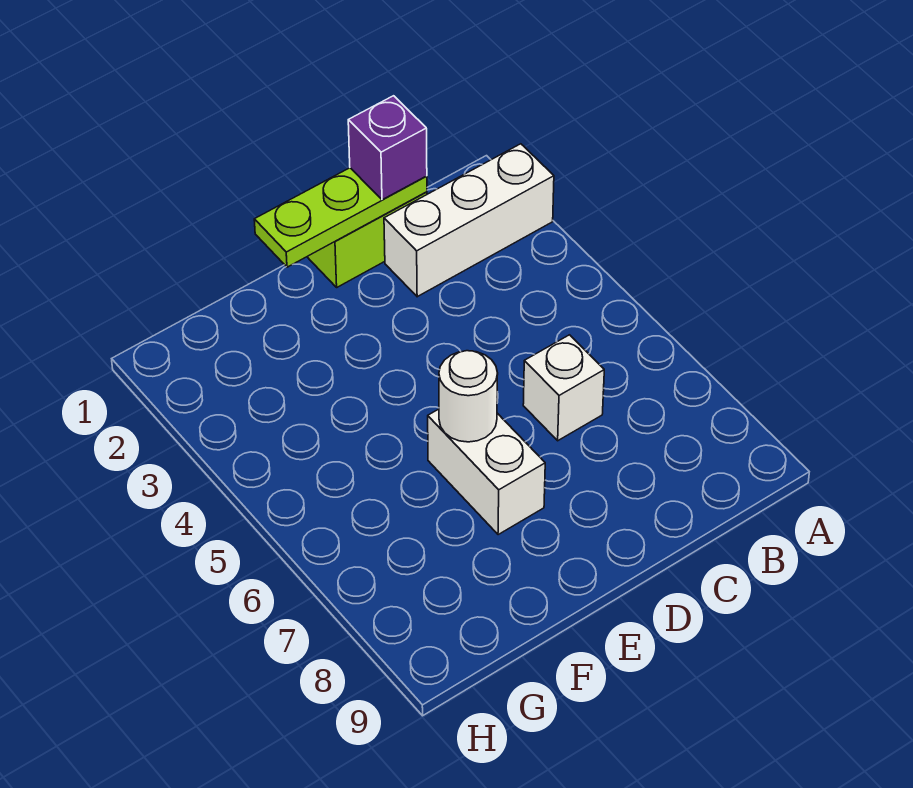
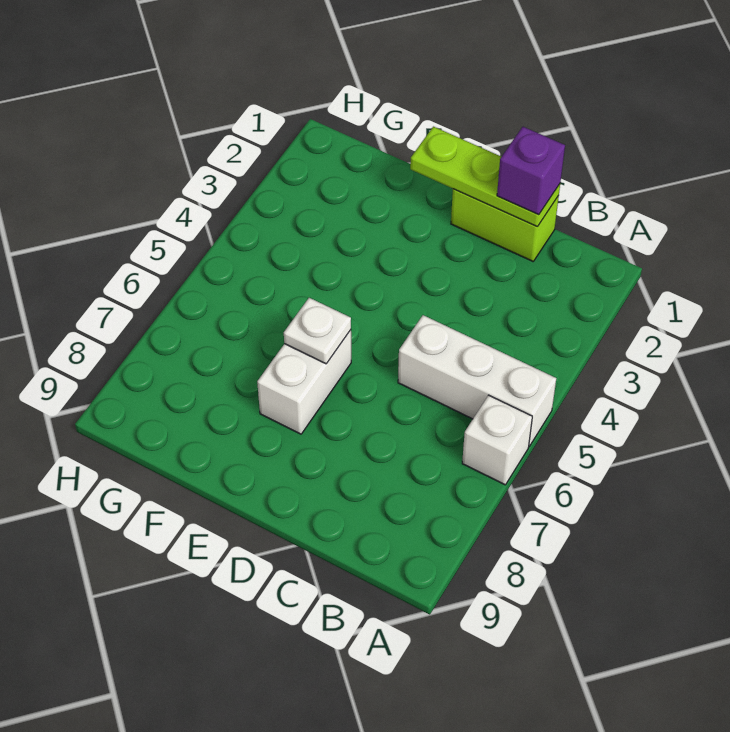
white 1x3 brick [384,144,554,297] -> white 1x3 brick moved to [398,315,556,446]
white 1x1 brick [523,335,604,441] -> white 1x1 brick moved to [462,395,532,485]
white 1x1 round brick [439,351,498,442] -> white 1x1 plate [284,298,351,364]

